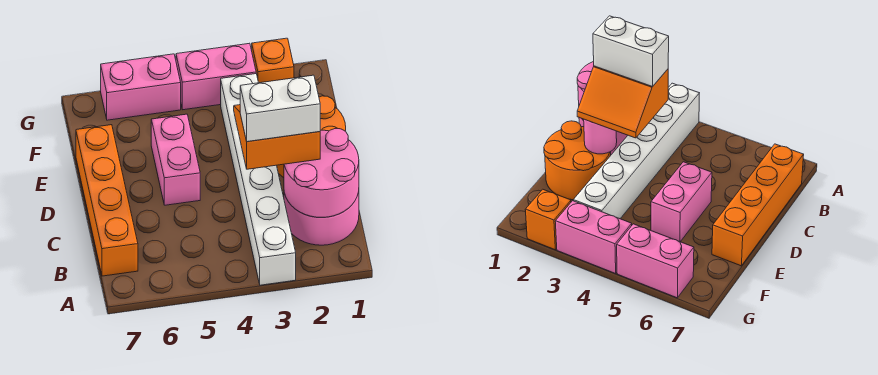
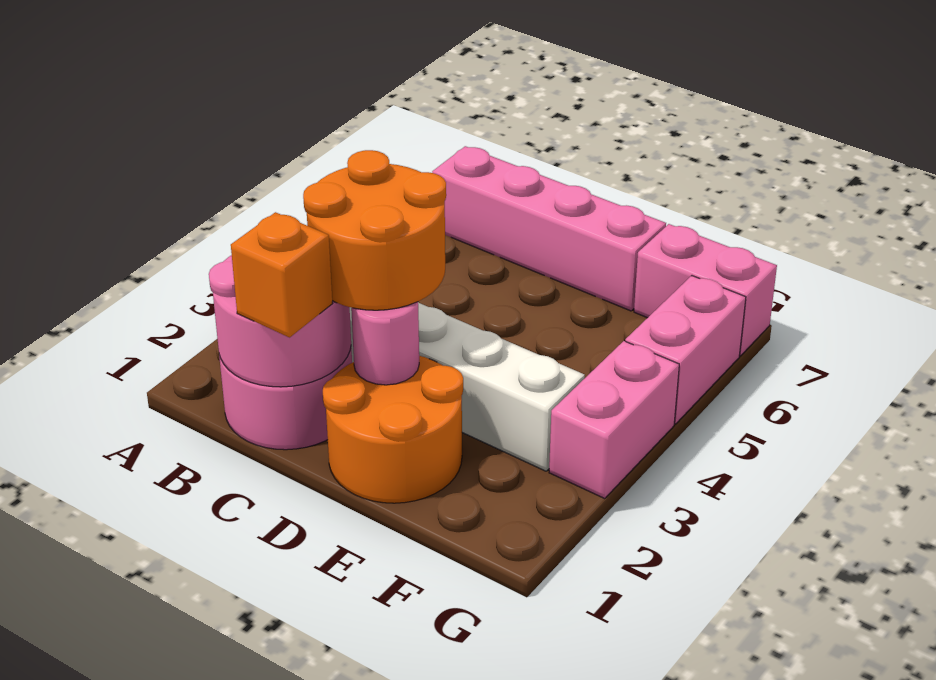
orange 1x4 brick [76,125,138,276] -> pink 1x4 brick [432,146,666,311]
orange 2x2 slope [234,105,320,169] -> orange 2x2 round brick [303,150,446,310]
white 1x2 brick [240,75,320,142] -> none
pink 1x2 brick [151,114,200,205] -> pink 1x2 brick moved to [634,224,777,356]
orange 1x1 brick [252,38,294,83] -> orange 1x1 brick moved to [231,212,332,337]

